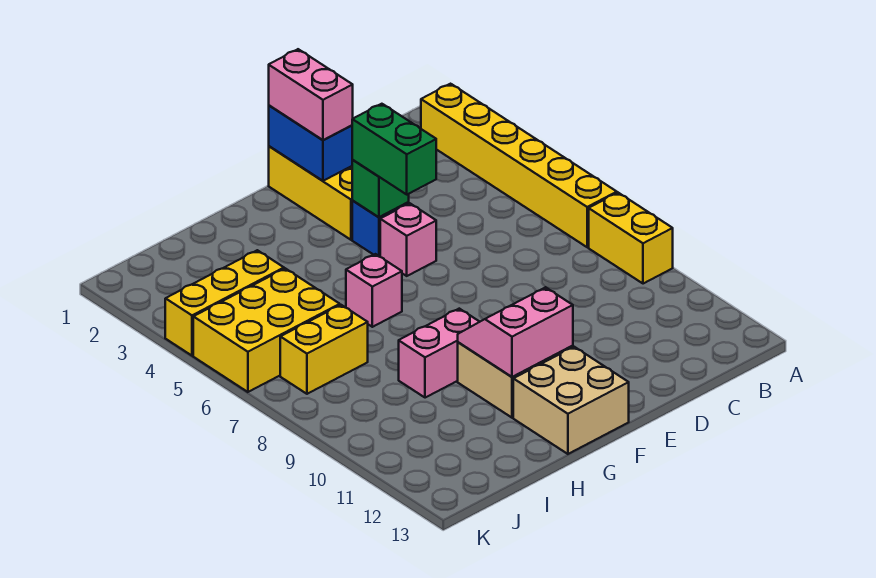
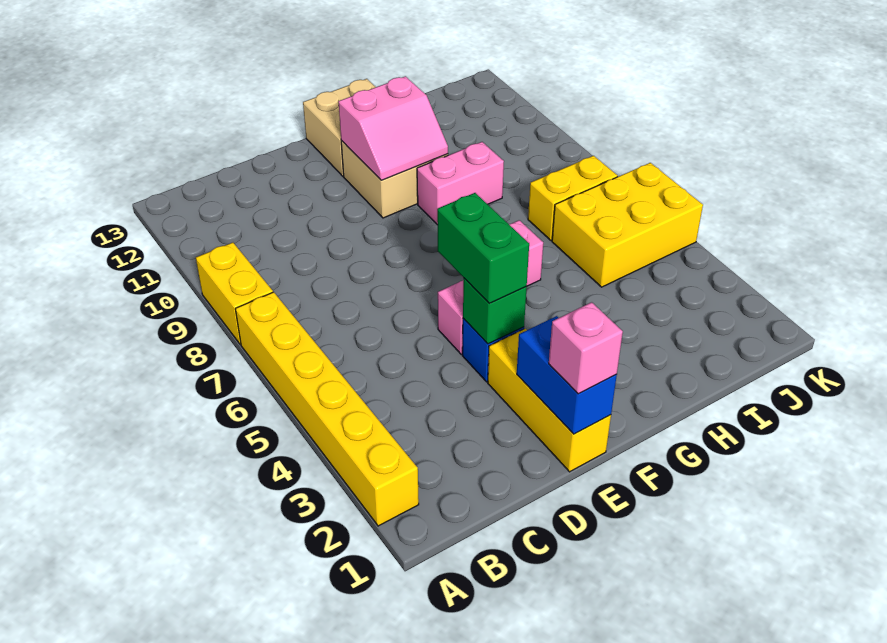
pink 1x2 brick [269,49,353,140] -> pink 1x1 brick [549,302,623,394]
yellow 1x3 brick [165,250,284,356] -> none

